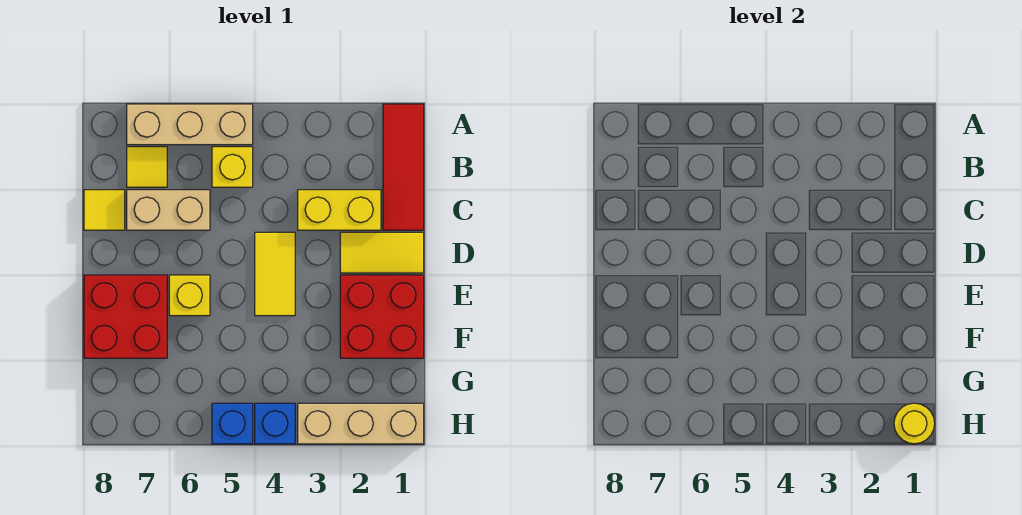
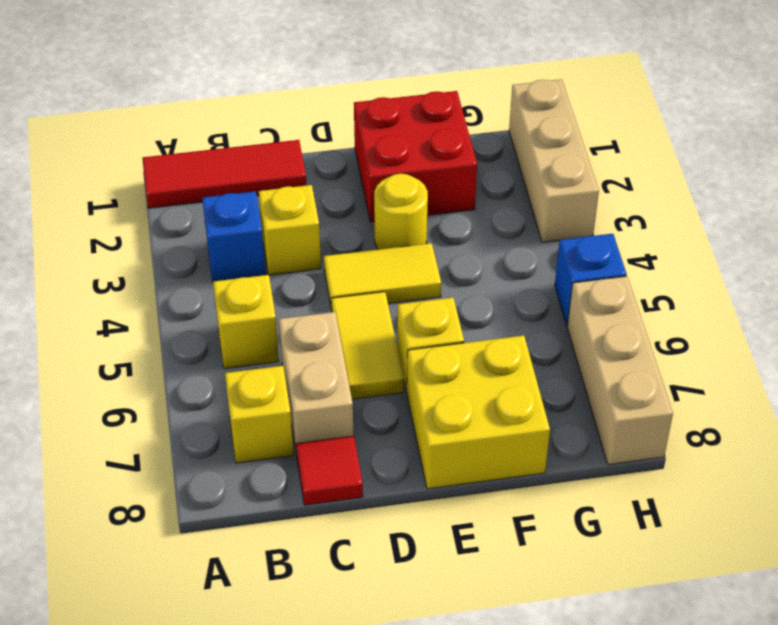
tan 1x3 brick [127,104,253,145] -> tan 1x3 brick moved to [567,276,673,465]
yellow 1x1 tile [127,147,167,187] -> yellow 1x1 brick [225,366,293,463]
yellow 1x2 brick [298,190,381,230] -> yellow 1x1 brick [259,185,321,275]
yellow 1x1 tile [84,190,125,230] -> red 1x1 tile [296,436,363,505]
yellow 1x2 tile [340,232,424,273] -> yellow 1x2 tile moved to [331,292,404,399]
red 2x2 brick [84,275,167,358] -> yellow 2x2 brick [407,336,550,489]
yellow 1x1 round brick [894,403,935,444] -> yellow 1x1 round brick moved to [374,174,428,250]
blue 1x1 brick [255,403,295,444] -> blue 1x1 brick moved to [202,191,266,282]

